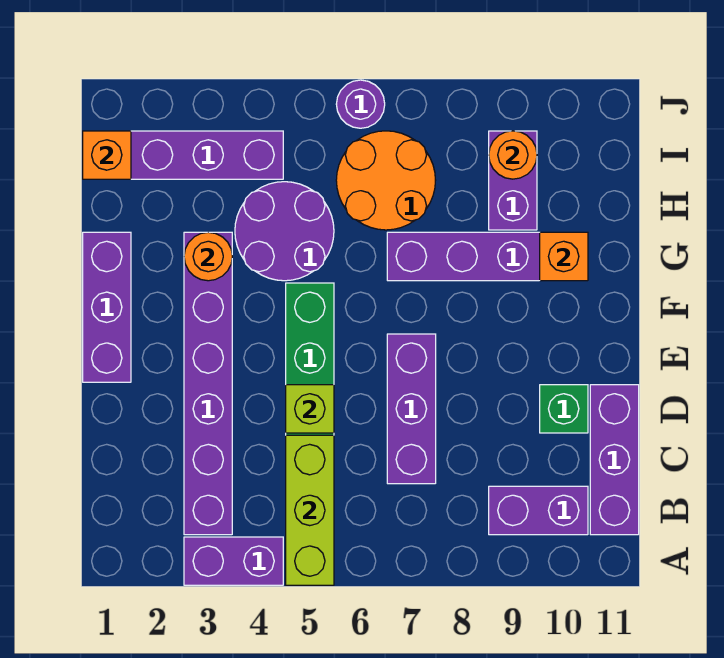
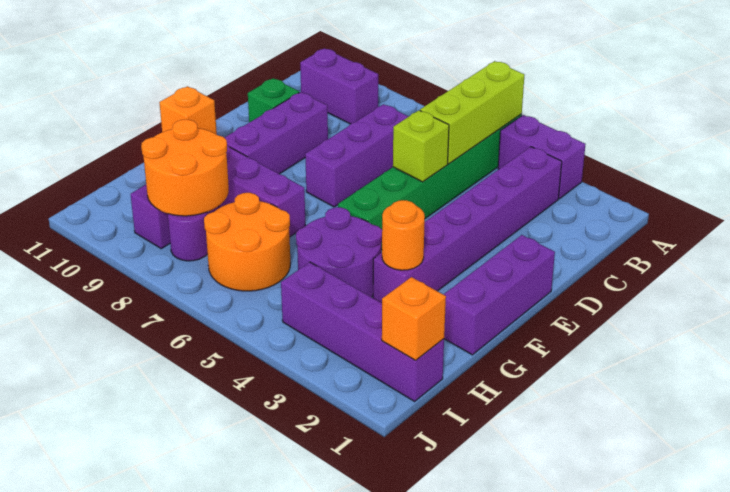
purple 1x3 brick [590,385,639,535] -> purple 1x3 brick moved to [224,92,328,174]
orange 1x1 round brick [489,131,537,179] -> orange 2x2 round brick [141,119,229,216]
purple 1x1 round brick [336,80,385,128] -> purple 1x1 round brick moved to [168,212,208,261]

